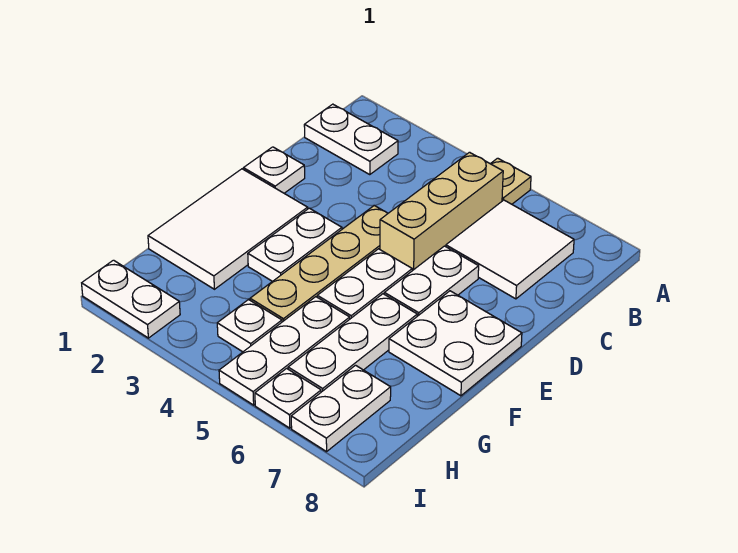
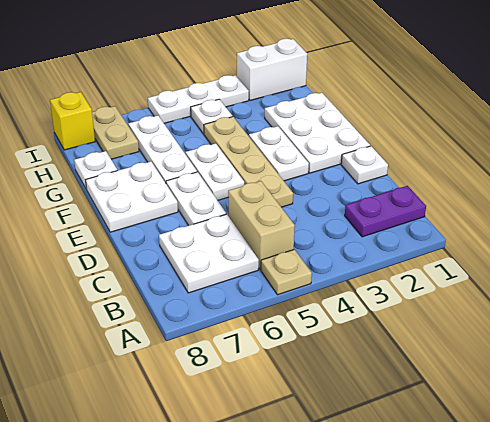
white 1x2 plate [304,104,398,175] -> purple 1x2 plate [345,186,426,237]
tan 1x3 brick [380,152,503,271] -> tan 1x2 brick [228,181,295,270]
white 2x2 tile [446,200,574,299] -> white 2x2 plate [159,214,259,293]
white 2x3 tile [148,169,308,289] -> white 2x3 plate [265,93,370,173]
white 1x3 plate [219,297,350,405] -> white 1x3 plate turned to [148,75,249,123]
white 1x2 plate [291,365,391,452] -> tan 1x2 plate [92,106,139,159]
white 1x2 plate [82,260,180,338] -> white 1x2 brick [237,39,307,100]
white 1x1 plate [255,368,321,428] -> white 1x1 plate moved to [74,151,117,189]
none -> yellow 1x1 brick [50,92,95,150]

